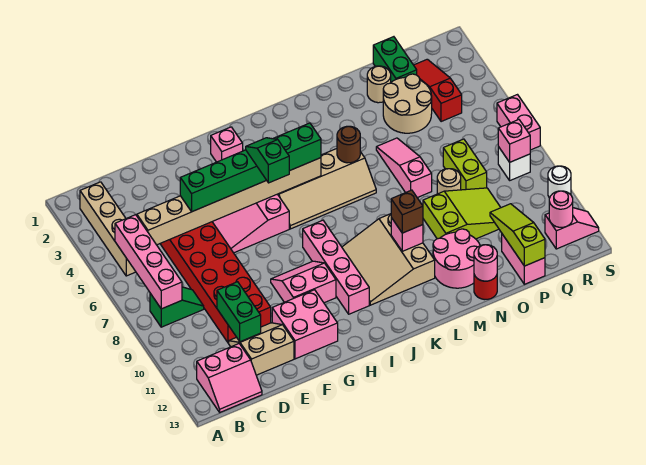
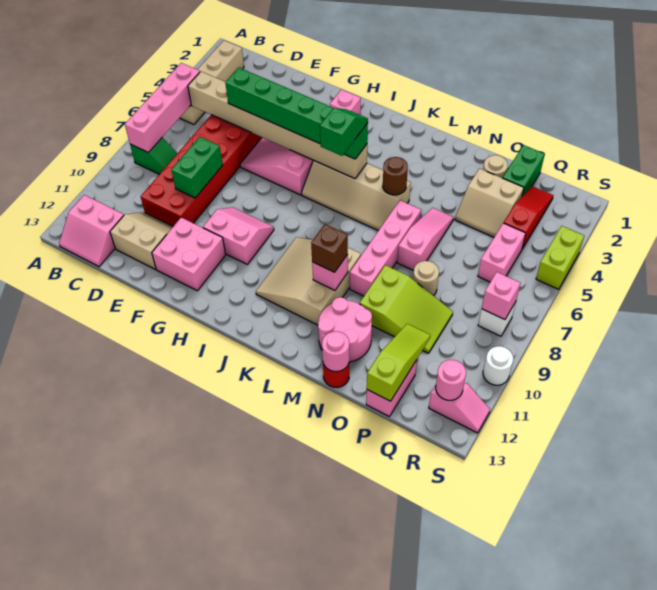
green 1x2 brick [217,282,261,342] -> green 1x2 brick moved to [171,137,223,198]
green 1x2 slope [246,138,289,183] -> green 1x2 slope moved to [320,108,368,156]
pink 1x4 brick [303,220,369,314] -> pink 1x4 brick moved to [350,200,421,296]
tan 2x2 round brick [383,74,432,133] -> tan 2x2 slope [455,169,524,237]
lime 1x2 brick [443,139,487,190] -> lime 1x2 brick moved to [536,226,584,289]
pink 1x2 brick [497,95,540,150] -> pink 1x2 brick moved to [478,223,526,282]

